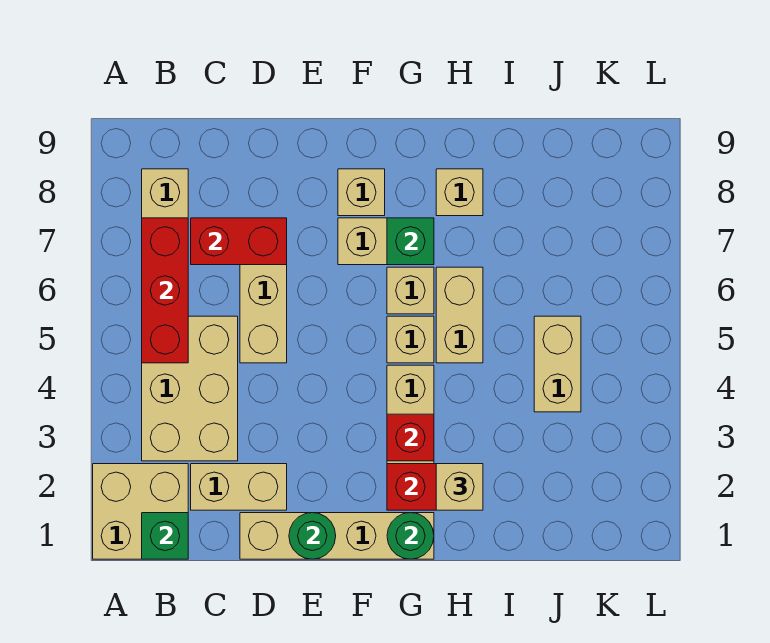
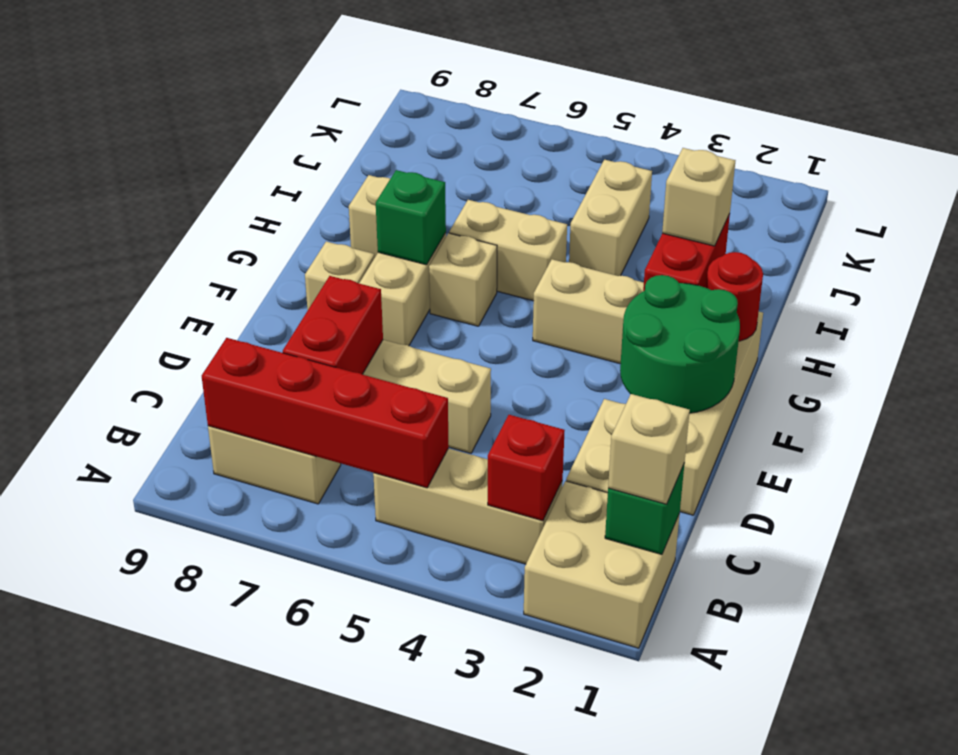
tan 2x3 brick [142,316,238,461] -> tan 1x3 brick [373,448,562,564]
red 1x3 brick [142,218,188,363] -> red 1x4 brick [202,338,449,488]
green 1x1 round brick [289,513,336,559] -> green 2x2 round brick [620,275,740,413]
green 1x1 round brick [387,513,434,559] -> red 1x1 round brick [706,252,763,341]
red 1x1 brick [387,414,434,461] -> red 1x1 brick moved to [488,415,565,521]
tan 1x1 brick [387,316,434,363] -> tan 1x1 brick moved to [608,394,690,504]
tan 1x2 brick [534,316,581,412] -> tan 1x2 brick turned to [569,160,652,276]

